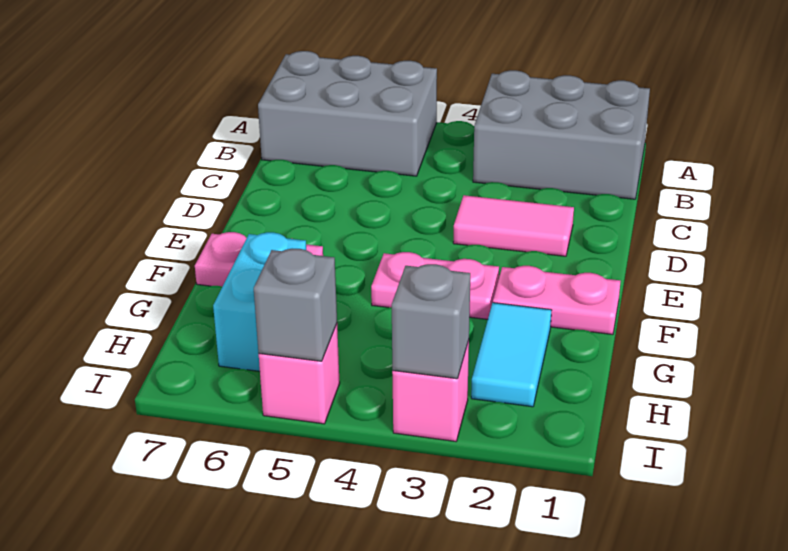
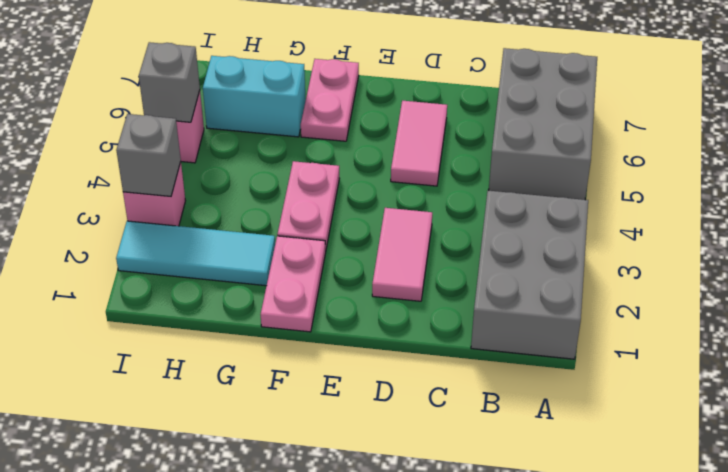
none -> pink 1x2 tile [391,101,447,186]
cyan 1x2 tile [471,303,551,407] -> cyan 1x3 tile [116,221,275,286]

